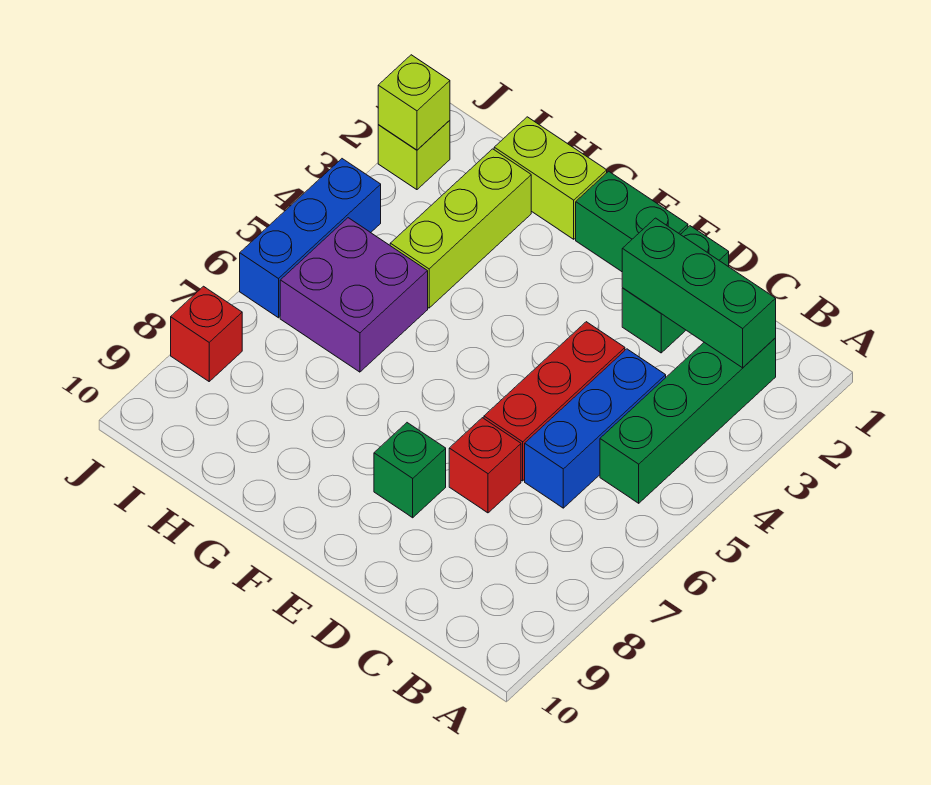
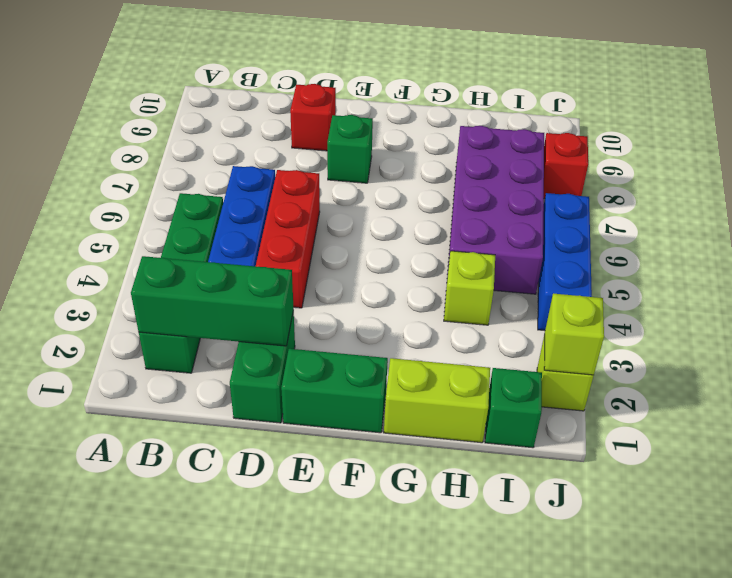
red 1x1 brick [449,418,521,513] -> red 1x1 brick moved to [290,84,336,151]
lime 1x3 brick [390,149,531,308] -> lime 1x1 brick [444,251,495,325]
purple 2x2 brick [280,218,428,372] -> purple 2x4 brick [447,126,544,294]
none -> green 1x1 brick [485,368,542,448]

